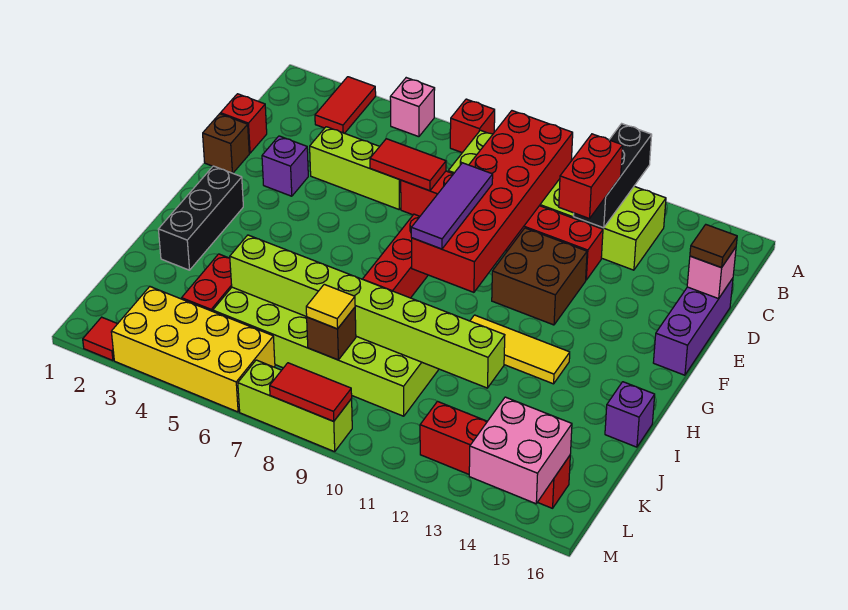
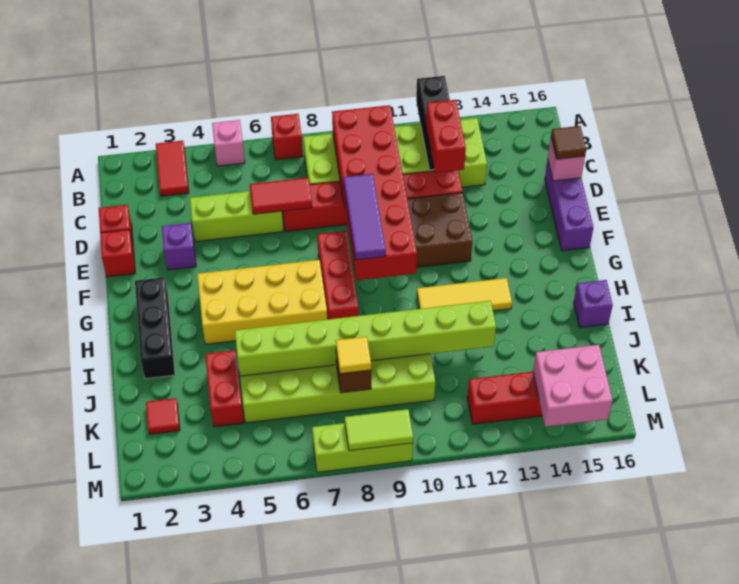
brown 1x1 brick [203,114,249,173] -> red 1x1 brick [100,230,135,277]
yellow 2x4 brick [111,287,275,412] -> yellow 2x4 brick moved to [197,260,327,344]
red 1x1 tile [83,317,117,361] -> red 1x1 tile moved to [146,398,180,434]
red 1x2 tile [270,363,352,421] -> lime 1x2 tile [345,409,413,451]

